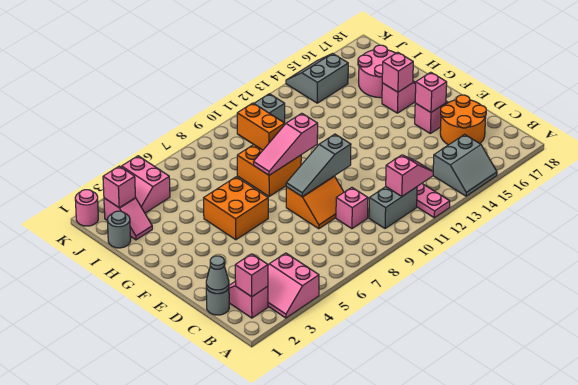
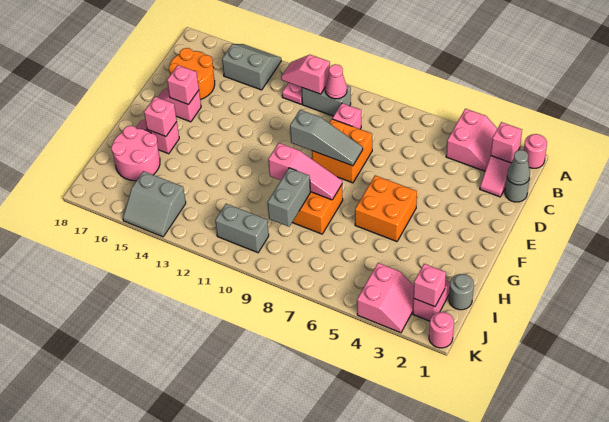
none -> pink 1x1 round brick [524,134,547,168]
none -> pink 1x1 cone [325,64,347,99]
orange 2x2 slope [286,176,344,229] -> orange 2x2 brick [312,119,372,183]
orange 1x2 brick [237,103,285,150] -> grey 1x2 brick [268,168,310,227]

